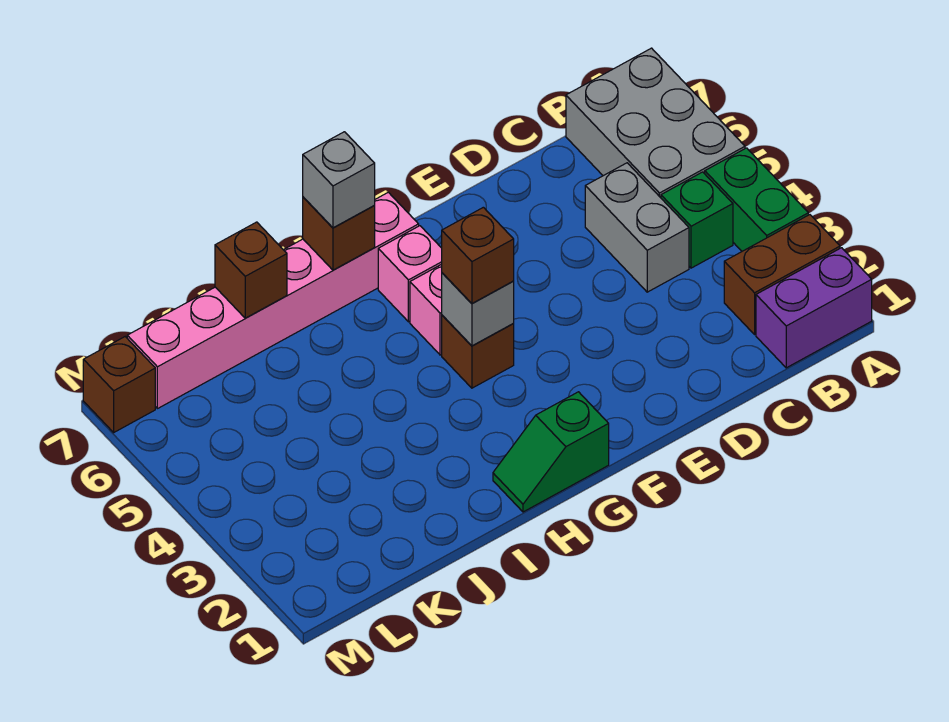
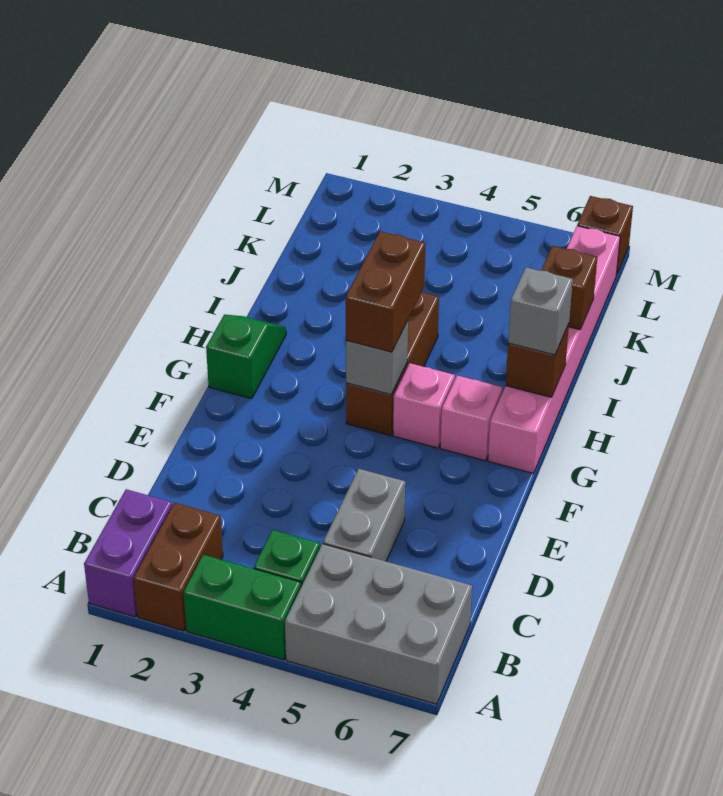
grey 1x2 brick [585,163,689,292] -> grey 1x2 brick turned to [323,469,405,561]
brown 1x1 brick [442,315,514,388] -> brown 1x3 brick [346,292,439,436]
brown 1x1 brick [442,207,514,304] -> brown 1x2 brick [346,232,426,352]

